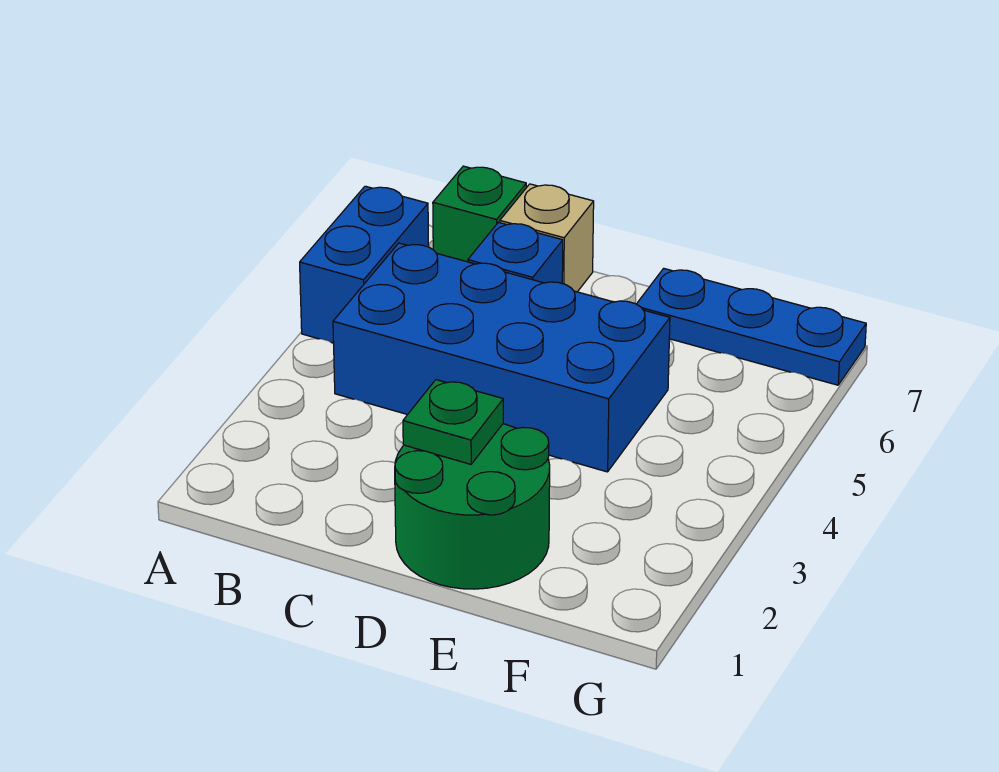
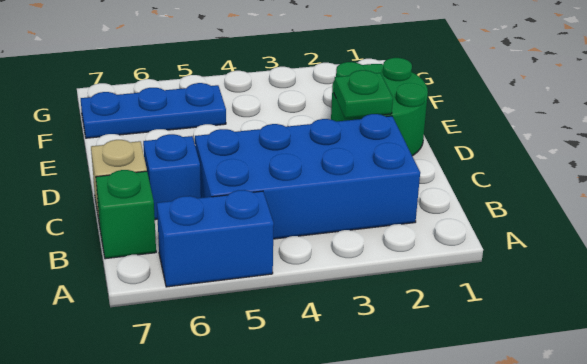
blue 2x4 brick [333,243,670,472] -> blue 2x4 brick turned to [195,114,420,239]
blue 1x3 plate [637,268,866,385] -> blue 1x3 plate turned to [81,83,226,138]

